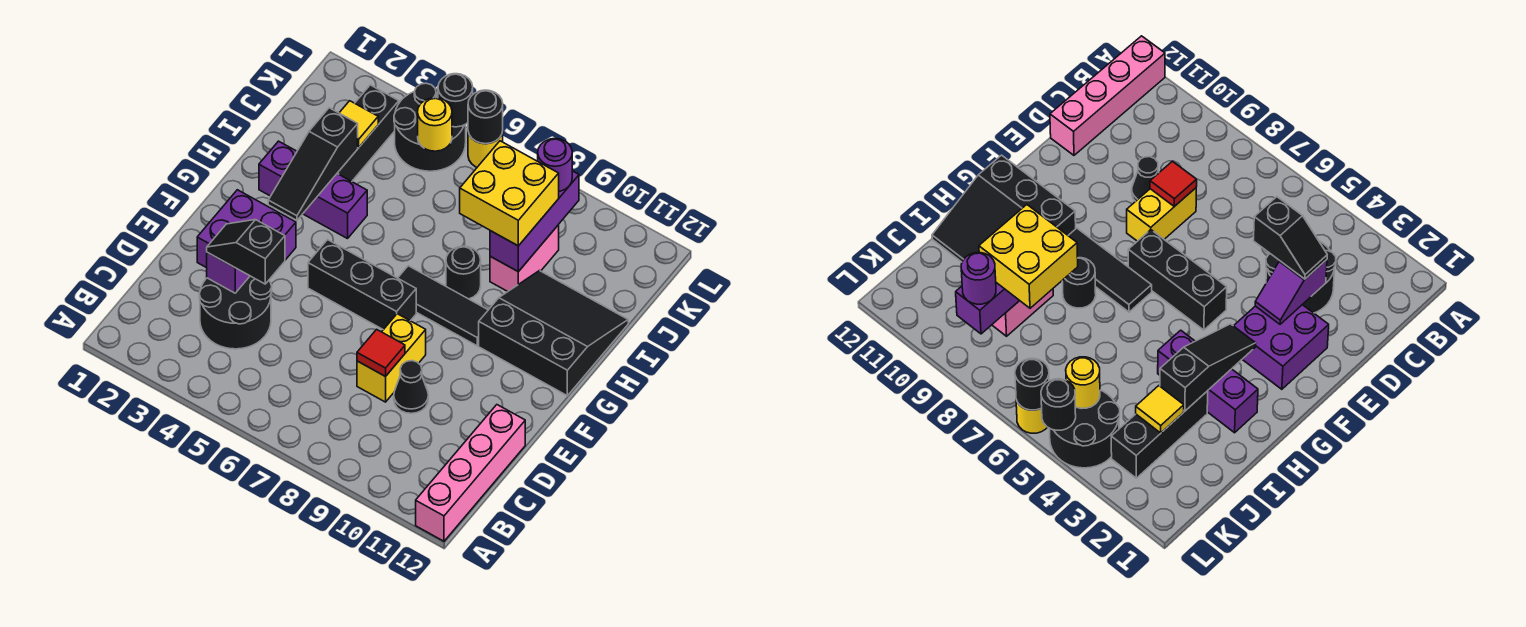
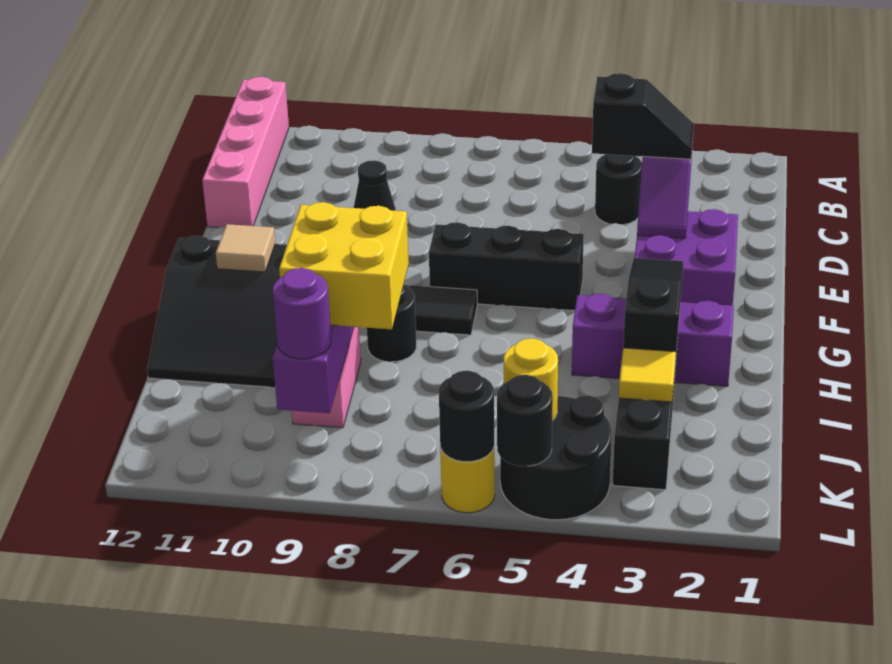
black 2x2 round brick [199,276,272,349] -> black 1x1 round brick [595,154,642,225]
yellow 1x2 brick [357,314,426,402] -> none
red 1x1 tile [357,329,405,376] -> none
none -> tan 1x1 tile [216,224,275,272]

